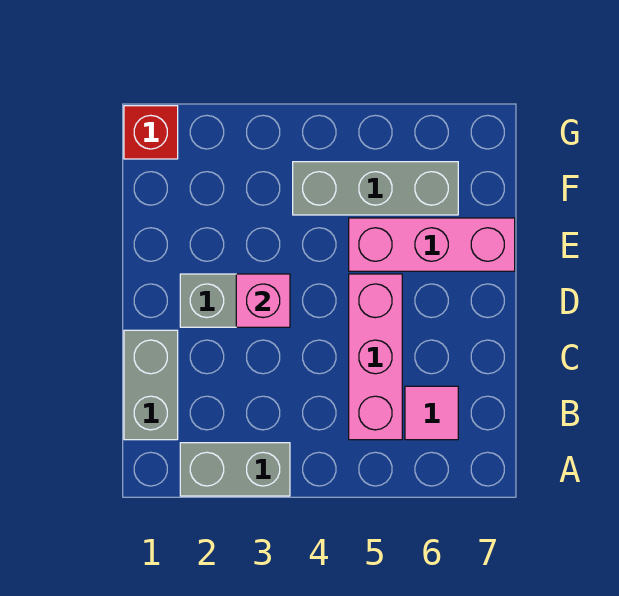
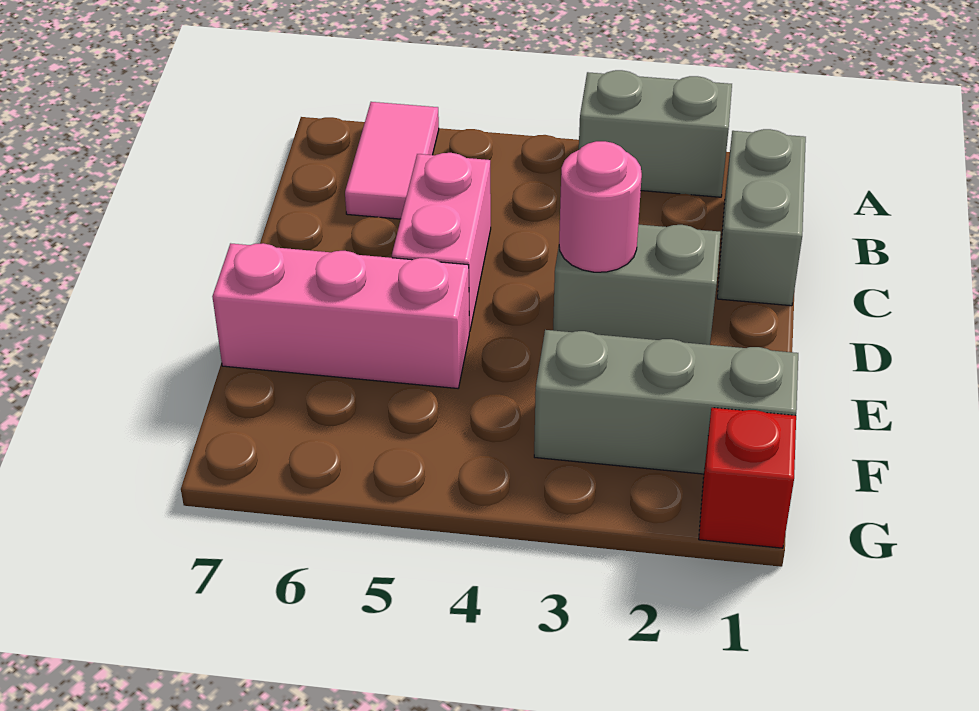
pink 1x3 brick [349,274,402,440] -> pink 1x2 brick [392,153,491,332]
pink 1x1 tile [405,386,458,440] -> pink 1x2 tile [345,102,439,219]
pink 1x1 brick [236,274,290,327] -> pink 1x1 round brick [559,141,642,272]
grey 1x3 brick [293,162,458,215] -> grey 1x3 brick moved to [534,330,798,474]

